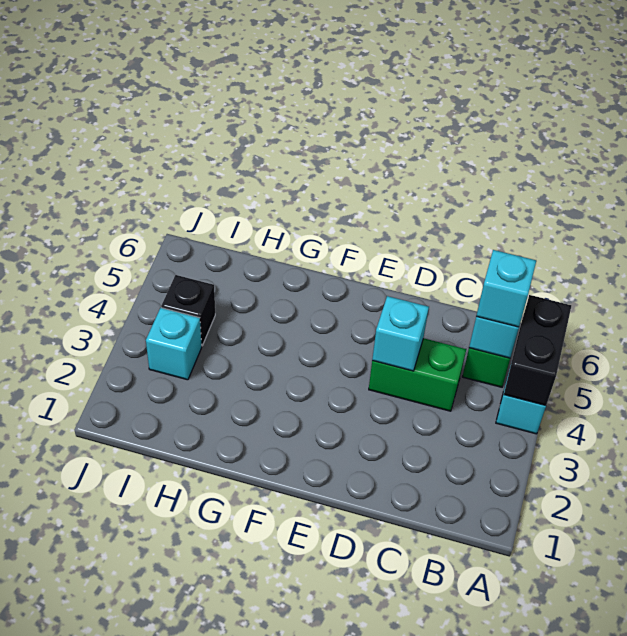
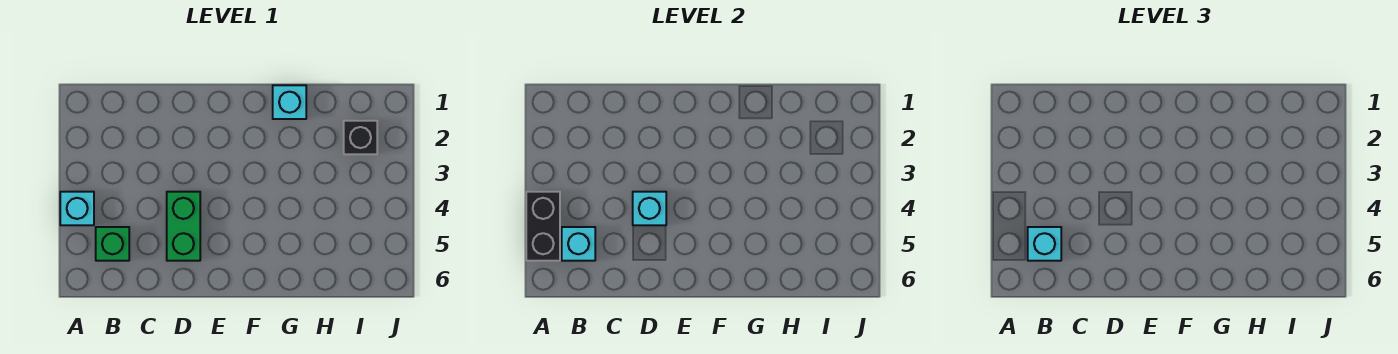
green 1x2 brick [369,338,466,411] -> green 1x2 brick turned to [167,192,200,261]
cyan 1x1 brick [146,308,202,380] -> cyan 1x1 brick moved to [273,85,306,119]
black 1x1 brick [161,275,215,345] -> black 1x1 brick moved to [344,121,377,154]

